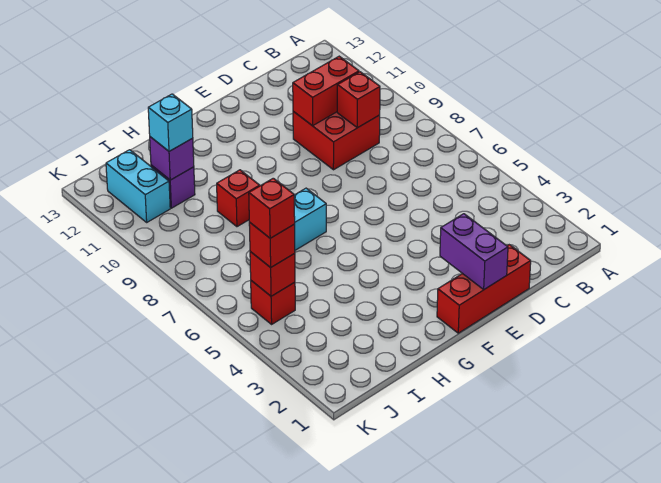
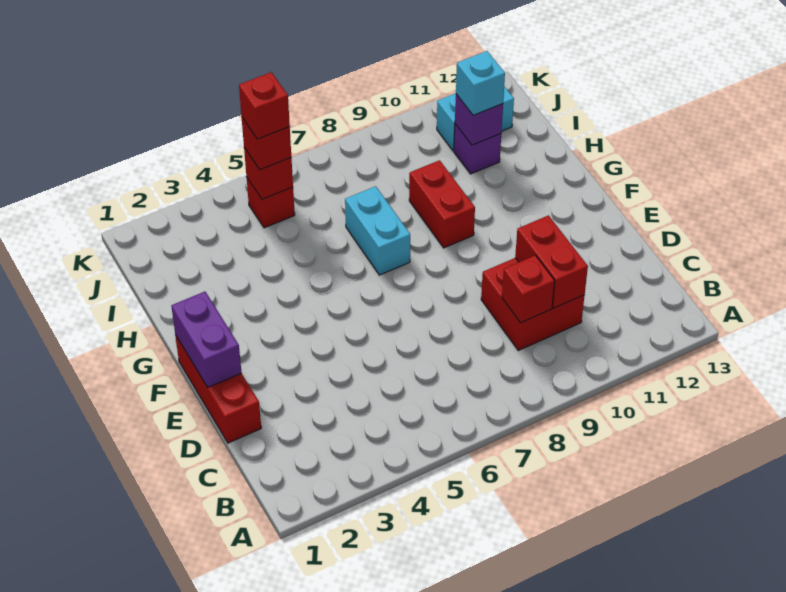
purple 1x2 brick [440,214,508,289] -> purple 1x2 brick turned to [171,292,242,387]
red 1x1 brick [217,170,260,227] -> red 1x2 brick [409,160,475,248]

